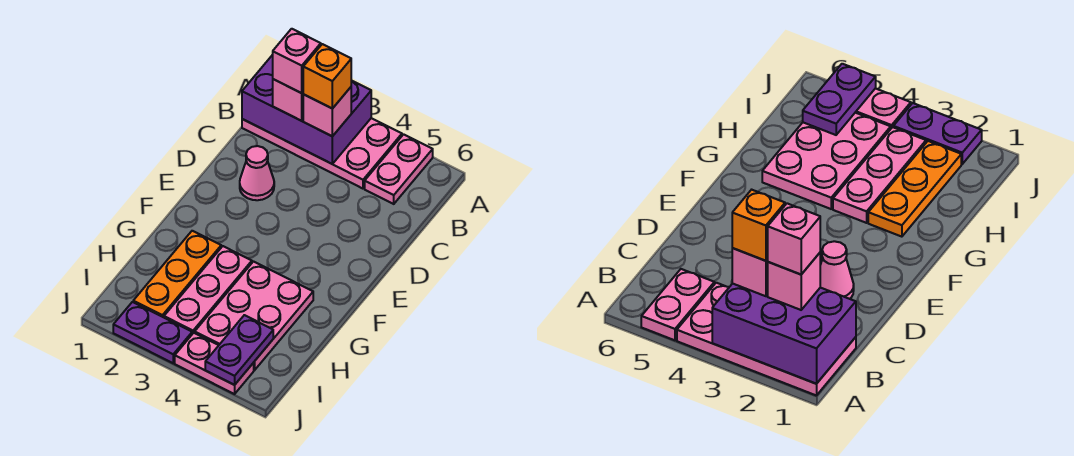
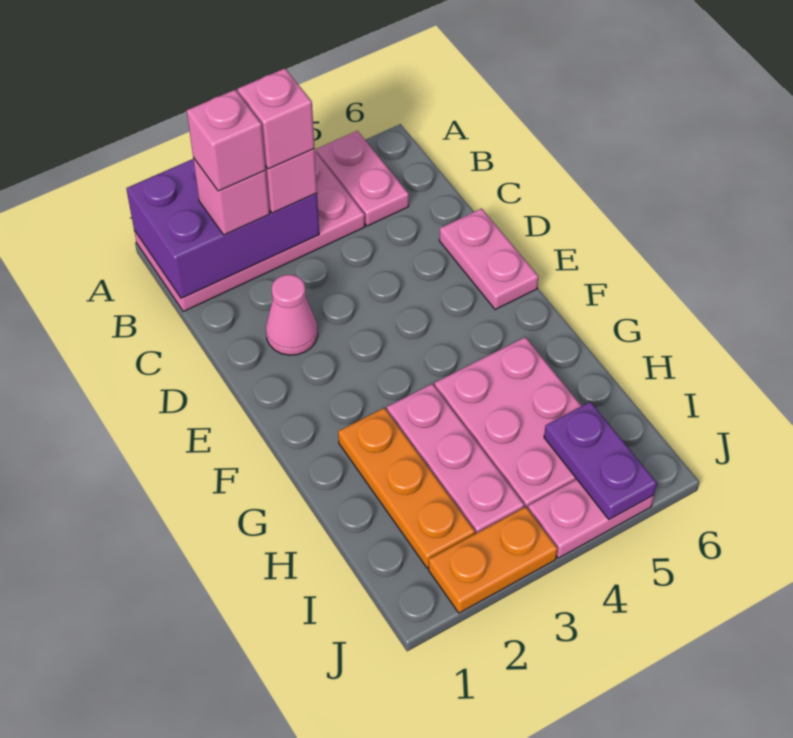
orange 1x1 brick [303,44,351,109] -> pink 1x1 brick [238,68,315,169]
none -> pink 1x2 plate [439,209,539,310]
purple 1x2 plate [113,302,192,363] -> orange 1x2 plate [428,507,558,613]

